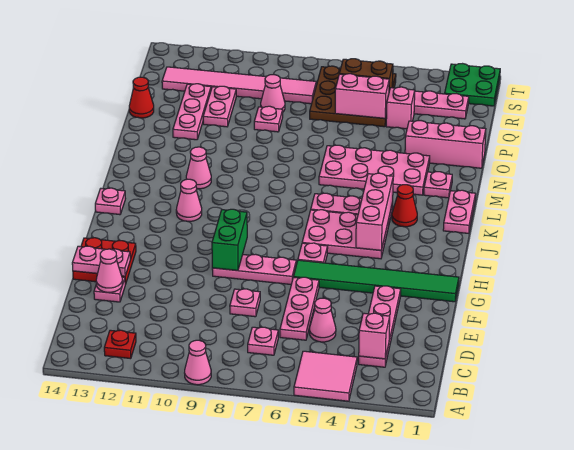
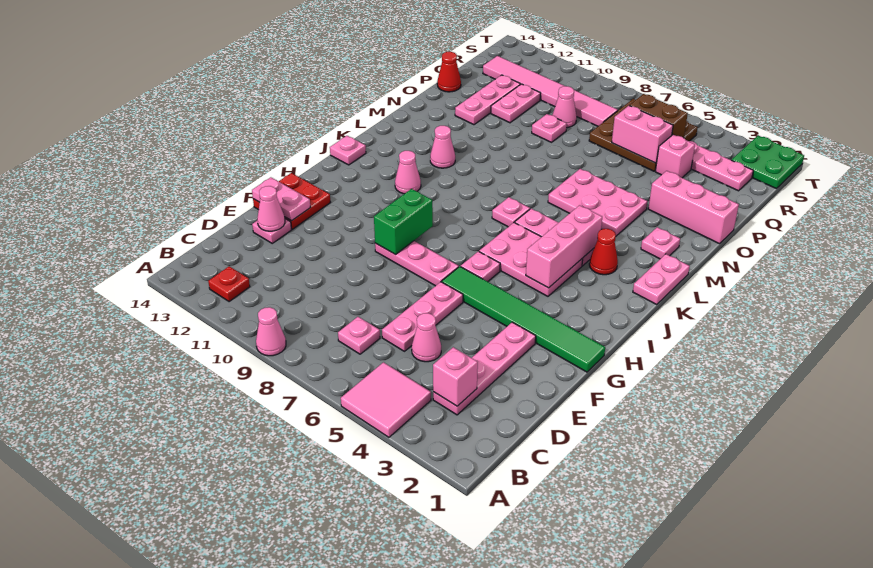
pink 1x1 plate [230,289,260,317] -> pink 1x1 plate moved to [492,197,530,227]
pink 2x4 plate [319,145,430,195] -> pink 2x3 plate [548,169,648,236]

